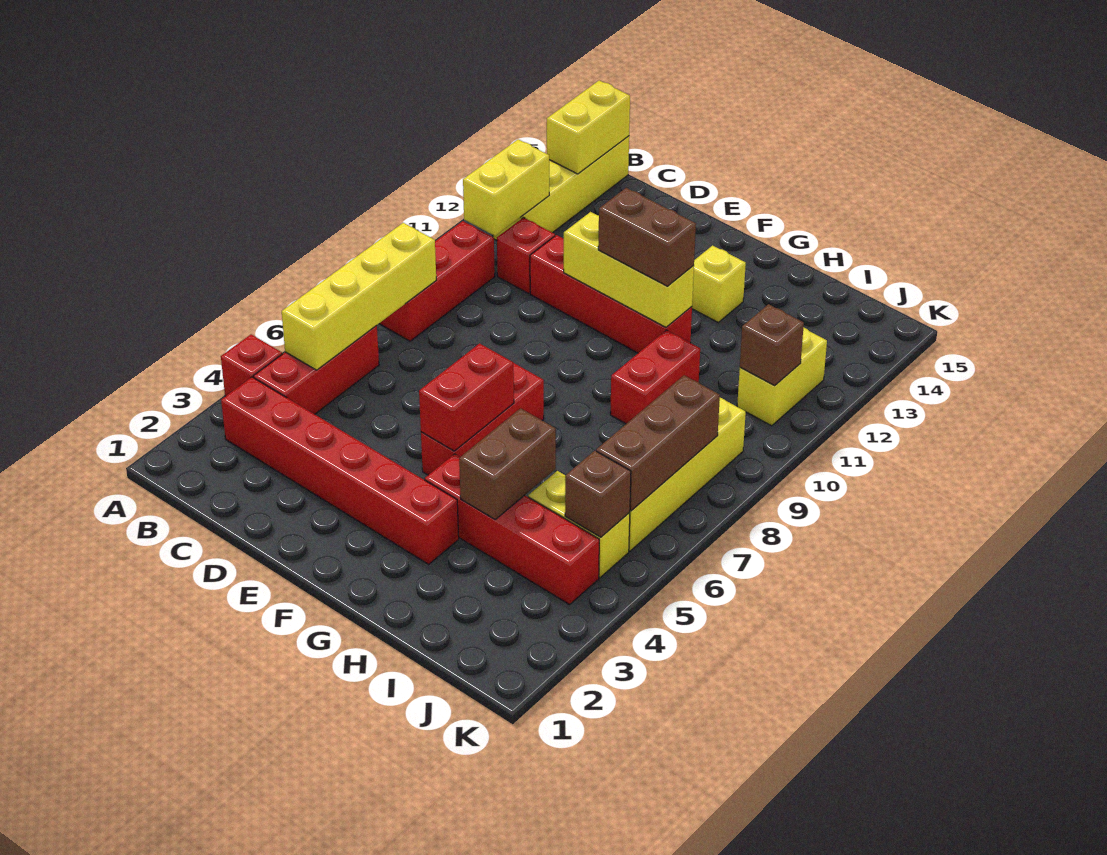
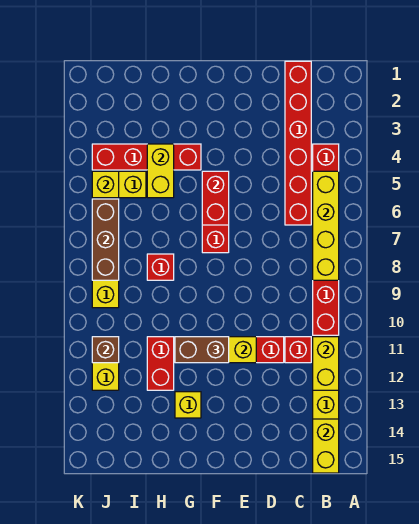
red 1x1 brick [221,334,282,396] -> red 1x1 brick moved to [147,254,174,280]
red 1x6 brick [221,377,459,564] -> red 1x6 brick turned to [285,61,311,225]
brown 1x2 brick [459,408,556,519] -> yellow 1x2 brick [147,144,174,198]
red 1x2 brick [610,330,700,424] -> red 1x2 brick moved to [147,337,174,390]
brown 1x1 brick [565,451,631,537] -> yellow 1x1 brick [92,171,119,198]

